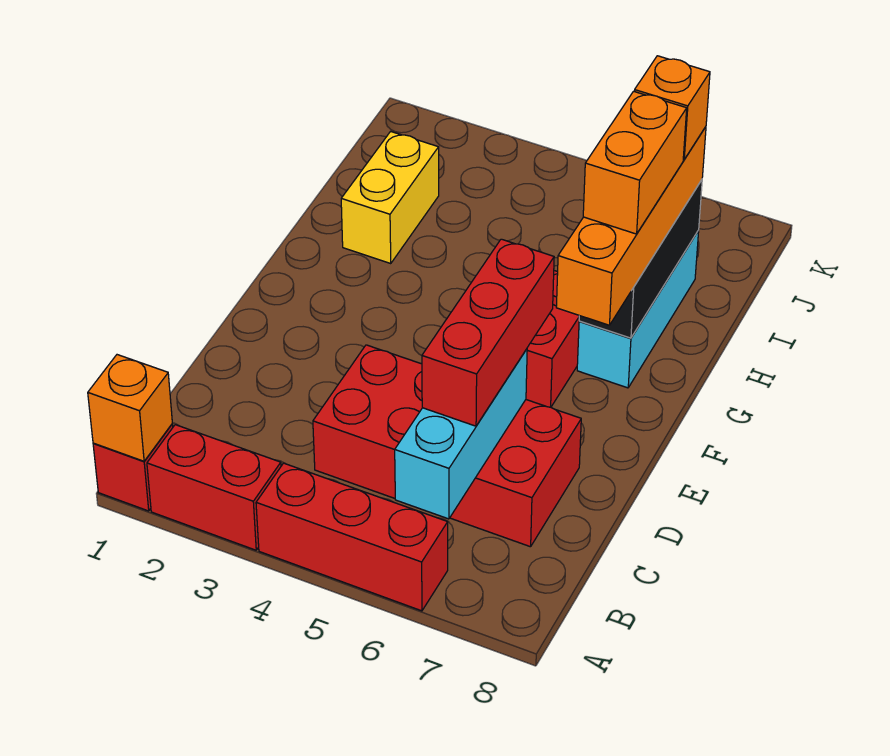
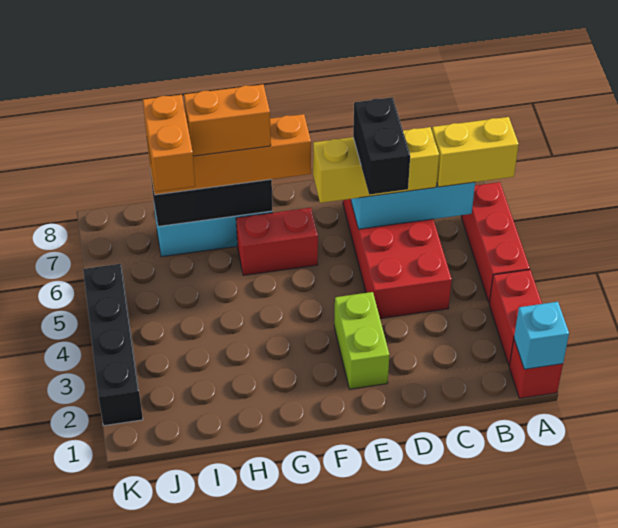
orange 1x1 brick [88,355,172,461] -> cyan 1x1 brick [514,302,569,369]
red 1x3 brick [422,239,554,426] -> yellow 1x3 brick [313,127,439,203]
none -> black 1x2 brick [353,97,410,195]
none -> lime 1x2 brick [334,292,389,389]
yellow 1x2 brick [341,131,439,263] -> yellow 1x2 brick moved to [432,117,519,187]
orange 1x1 brick [634,56,710,160] -> orange 1x2 brick [143,95,195,192]
none -> black 1x4 brick [83,264,143,426]

